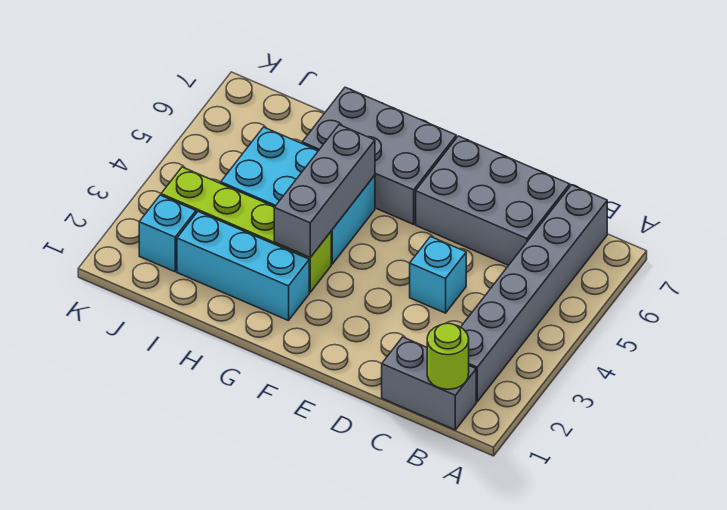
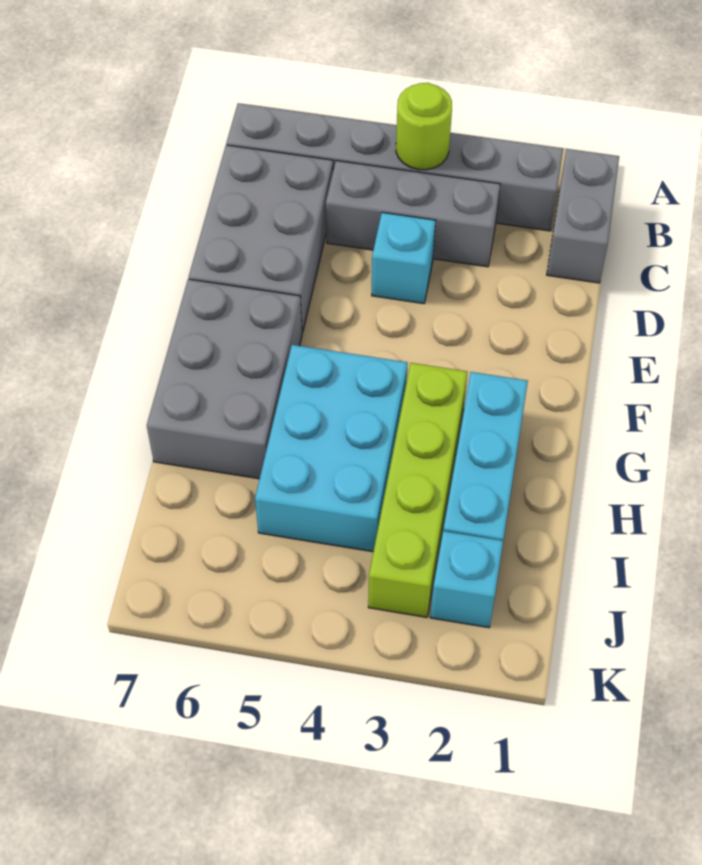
lime 1x1 round brick [427,323,469,389] -> lime 1x1 round brick moved to [396,83,452,170]
grey 1x3 brick [274,125,375,257] -> grey 1x3 brick moved to [326,161,500,267]

